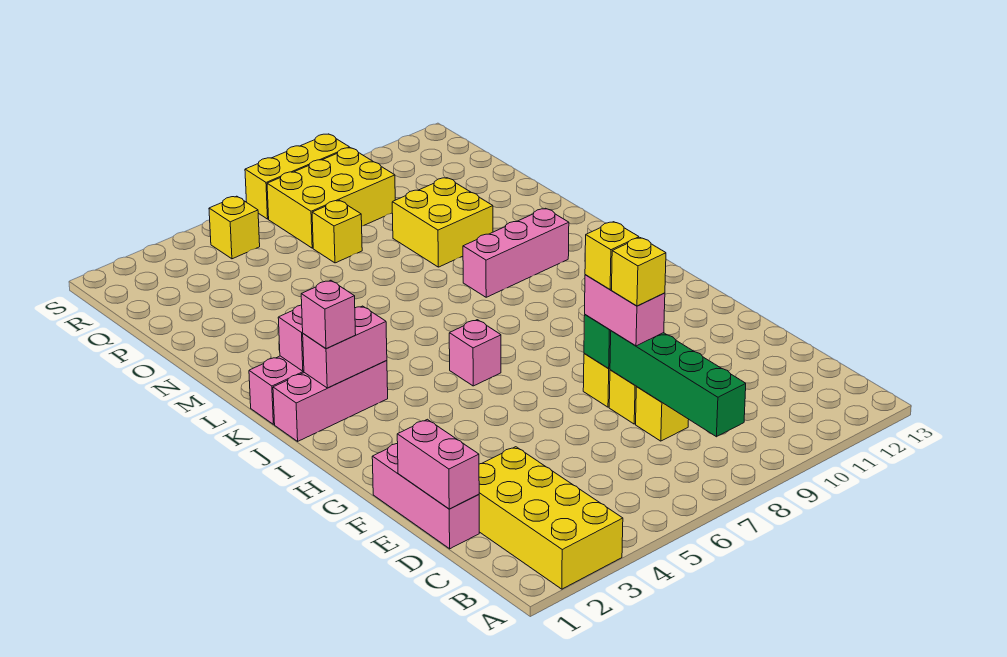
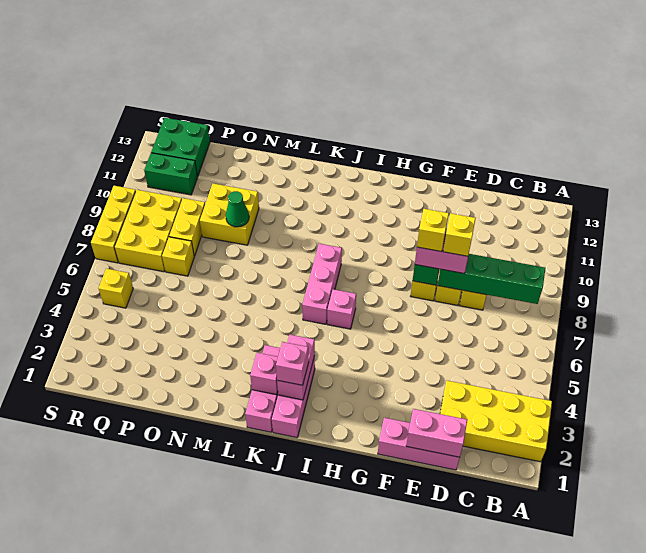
pink 1x3 brick [463,208,569,297] -> pink 1x3 brick moved to [302,244,342,324]
none -> green 1x1 cone [226,191,249,227]
none -> yellow 1x2 brick [169,198,205,256]
none -> green 1x2 brick [144,153,198,195]
none -> green 2x2 brick [151,118,210,177]

